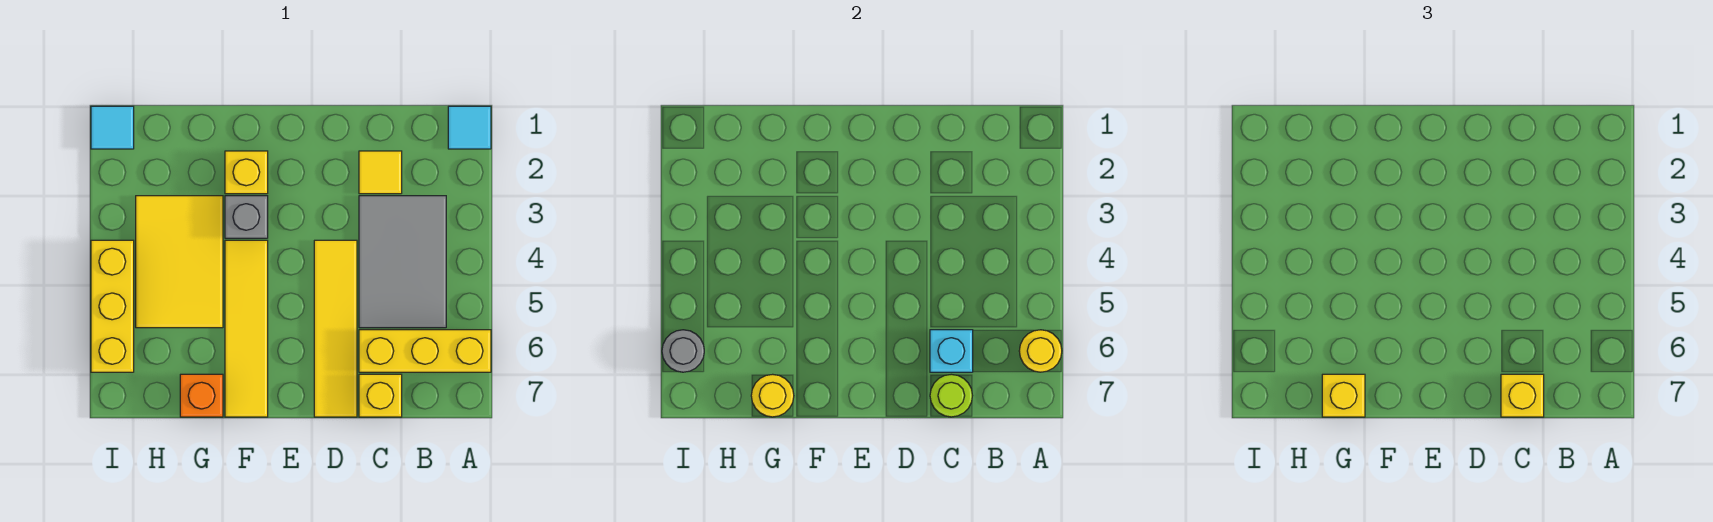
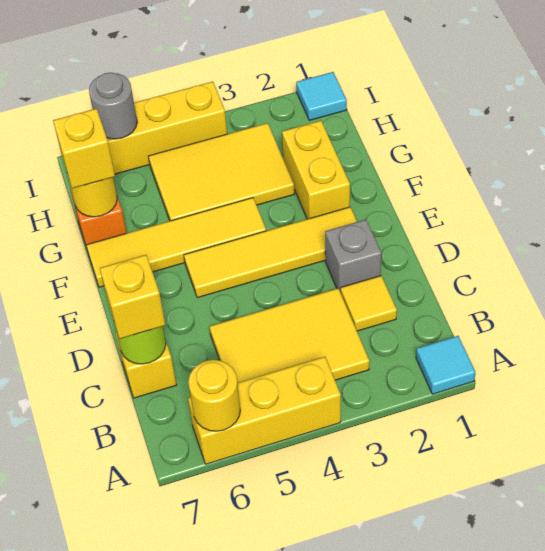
yellow 1x3 brick [359,330,491,372] -> yellow 1x3 brick turned to [188,357,341,464]
grey 2x3 tile [359,196,446,328] -> yellow 2x3 tile [210,288,369,383]
cyan 1x1 brick [930,330,973,372] -> none
yellow 1x4 tile [314,240,357,417] -> yellow 1x4 tile moved to [184,207,357,298]
yellow 1x1 brick [225,151,268,194] -> yellow 1x2 brick [282,121,350,219]
grey 1x1 brick [225,196,268,238] -> grey 1x1 brick moved to [325,220,382,292]

